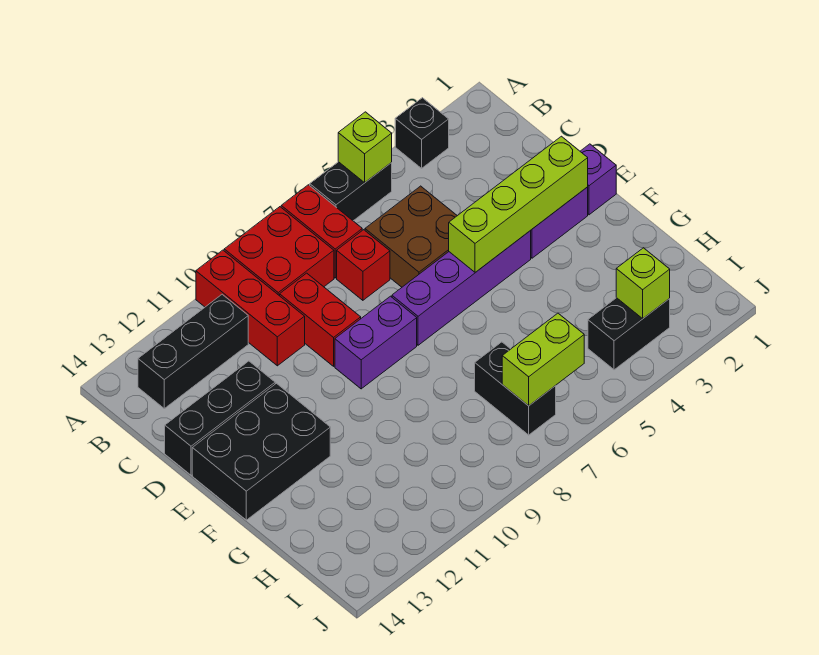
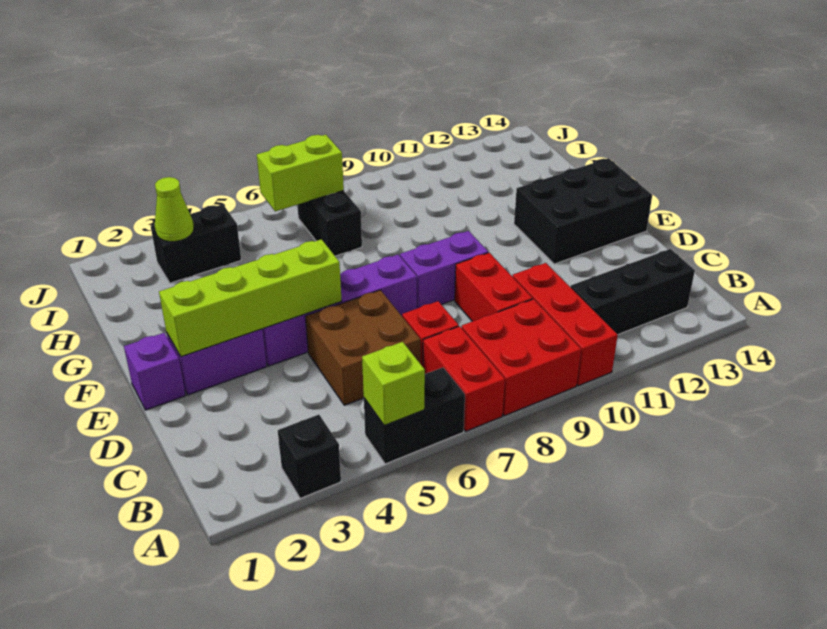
black 1x3 brick [165,361,275,475] -> none
lime 1x1 brick [616,248,670,318] -> lime 1x1 cone [155,177,194,242]

